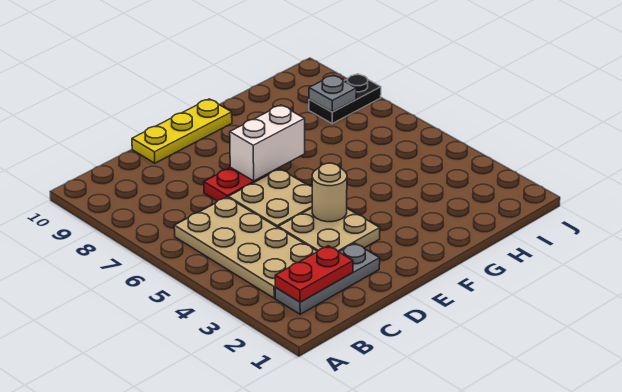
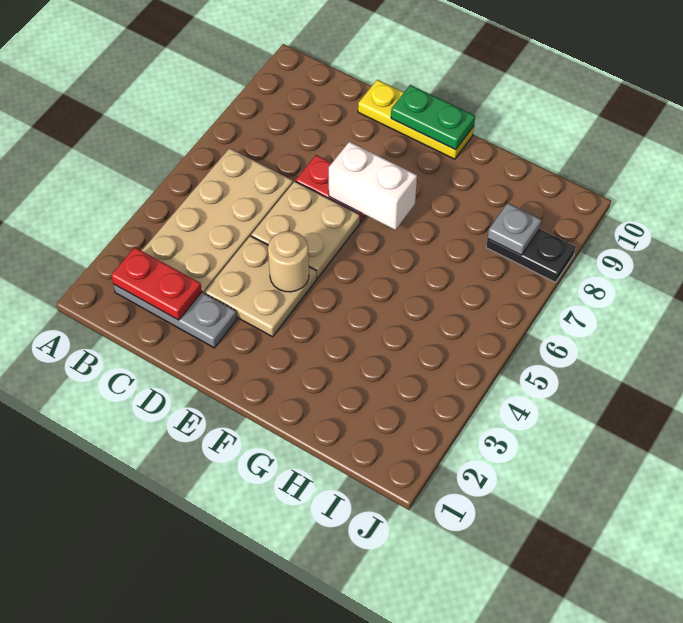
none -> green 1x2 plate [391,85,475,150]

